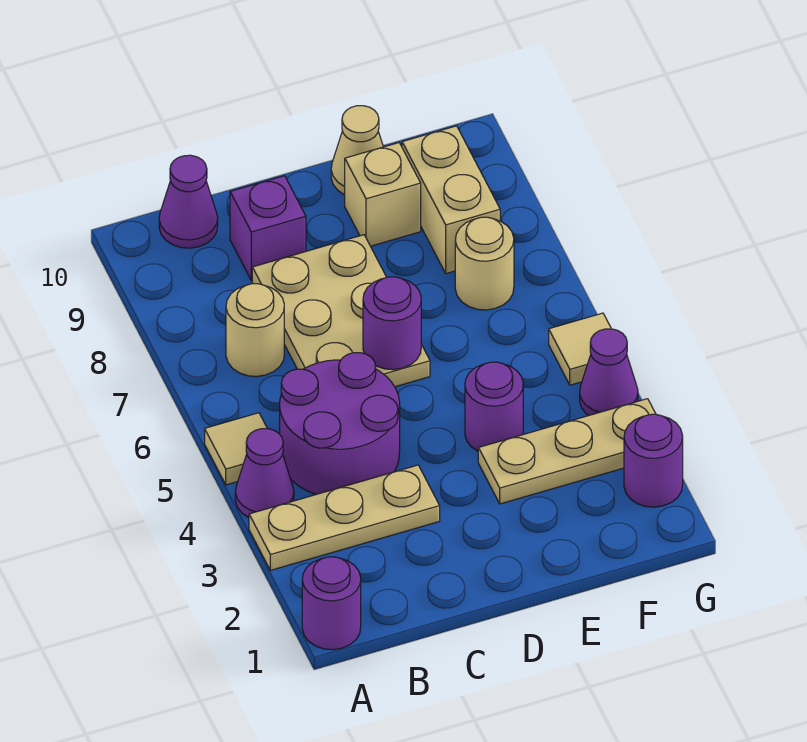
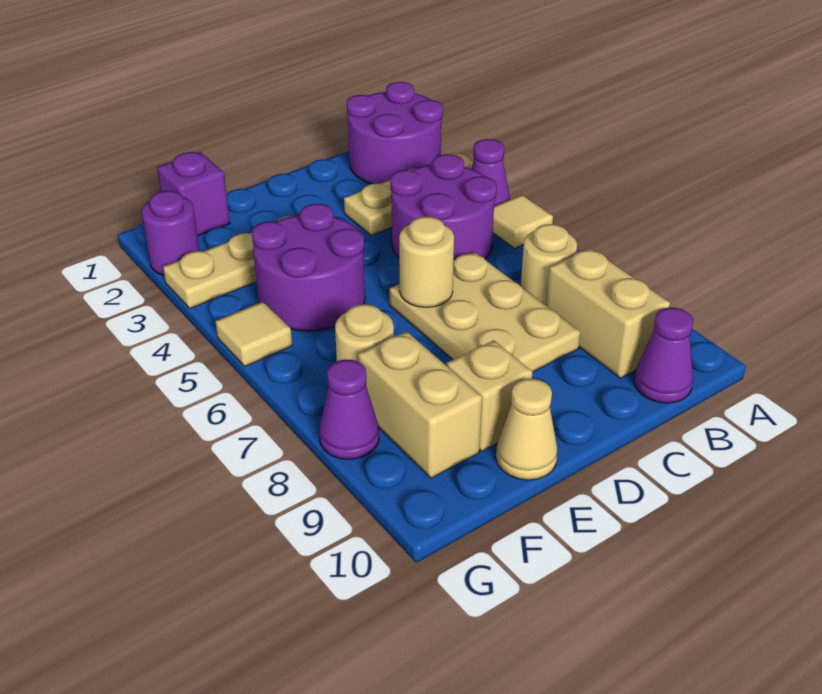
purple 1x1 round brick [302,557,361,650] -> purple 2x2 round brick [347,82,443,184]
none -> tan 1x2 brick [546,248,670,378]
purple 1x1 brick [230,176,306,281] -> purple 1x1 brick moved to [157,152,230,236]
purple 1x1 round brick [363,277,421,370] -> tan 1x1 round brick [399,217,454,307]
purple 1x1 round brick [465,362,523,451] -> purple 2x2 round brick [252,204,365,331]
purple 1x1 cone [580,329,638,415] -> purple 1x1 cone moved to [319,359,379,459]

